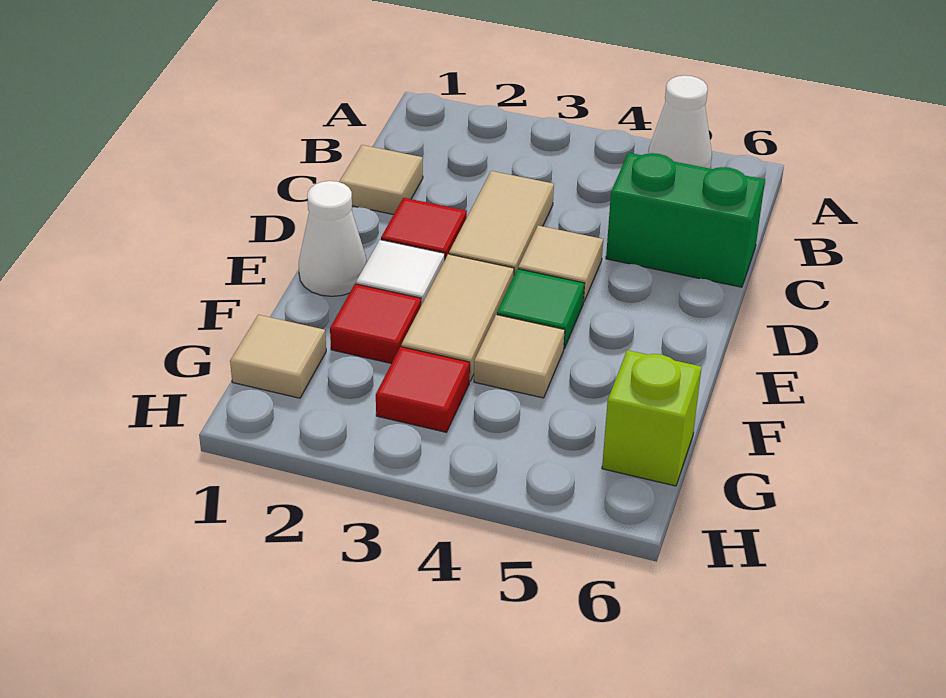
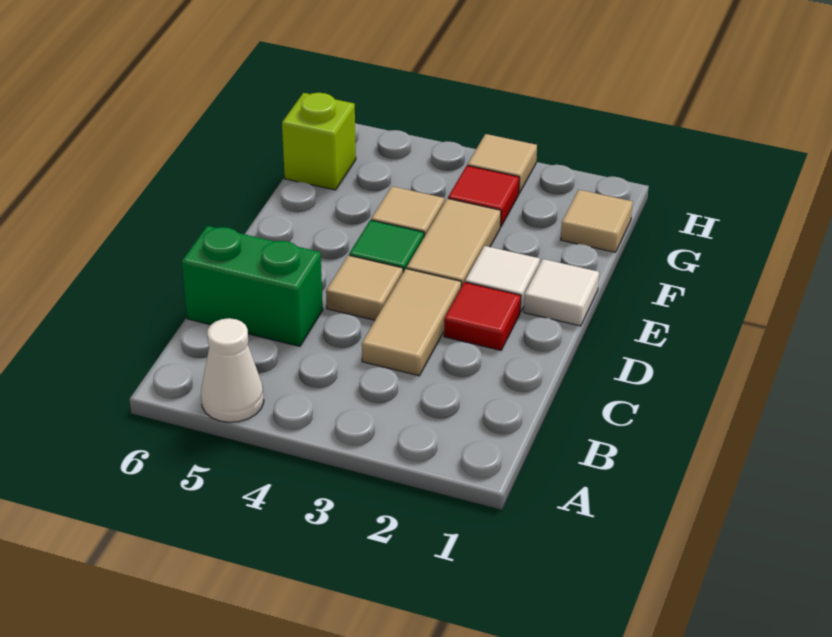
tan 1x1 tile [339,145,423,215] -> tan 1x1 tile moved to [467,134,537,193]
white 1x1 cone [299,181,367,296] -> white 1x1 tile [524,259,599,326]
red 1x1 tile [330,284,421,363] -> none

